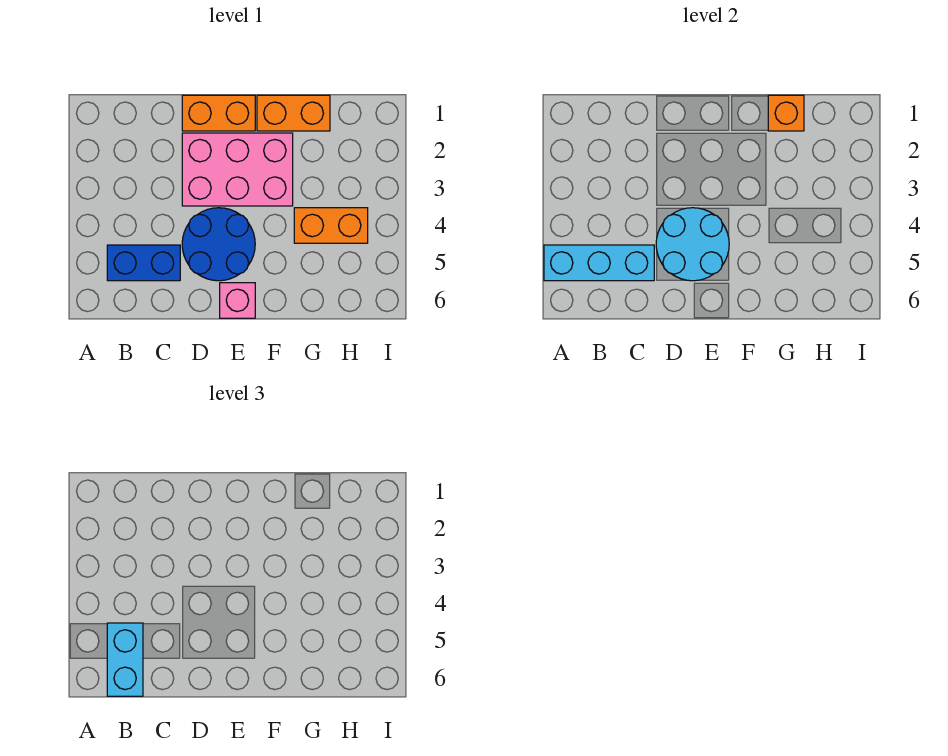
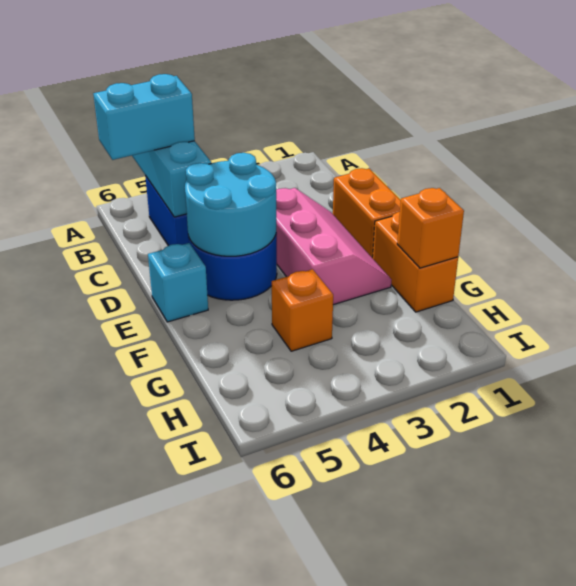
pink 2x3 brick [182,133,293,206] -> pink 2x3 slope [276,188,392,305]
pink 1x1 brick [220,283,255,318] -> cyan 1x1 brick [148,243,208,322]
orange 1x2 brick [294,208,368,243] -> orange 1x1 brick [272,269,333,351]

